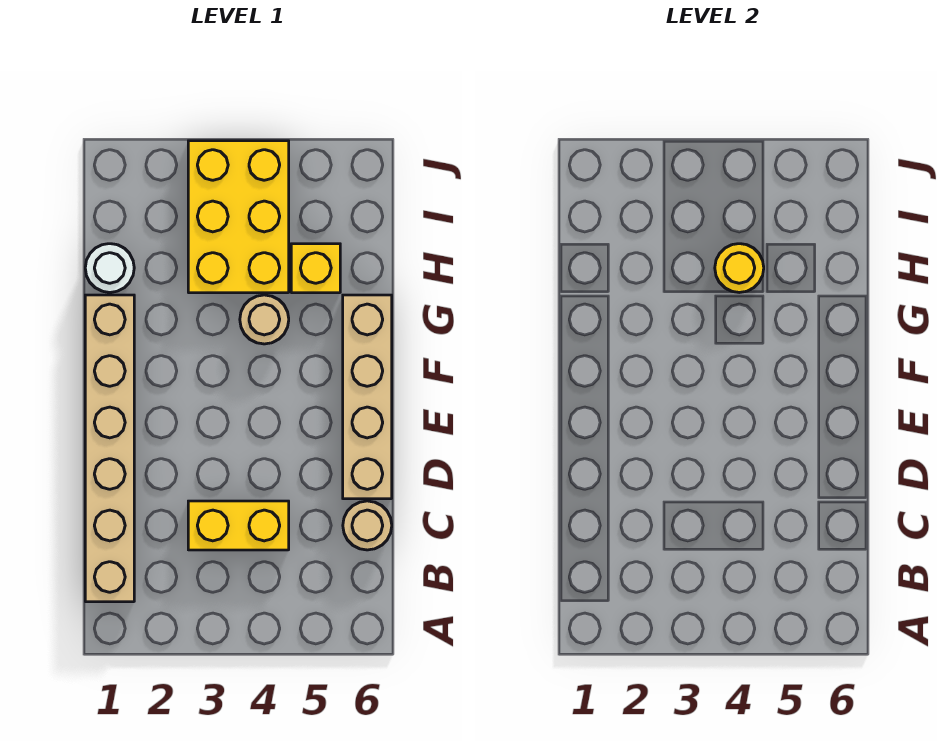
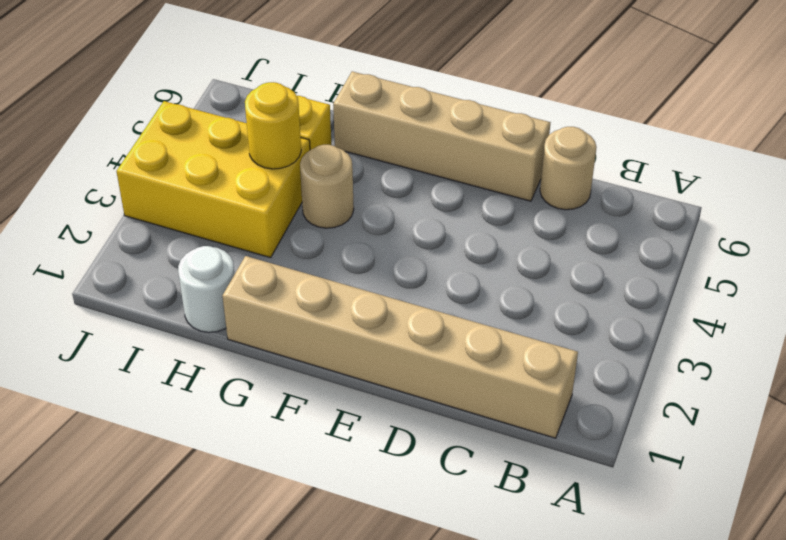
yellow 1x2 brick [188,501,289,550] -> none

